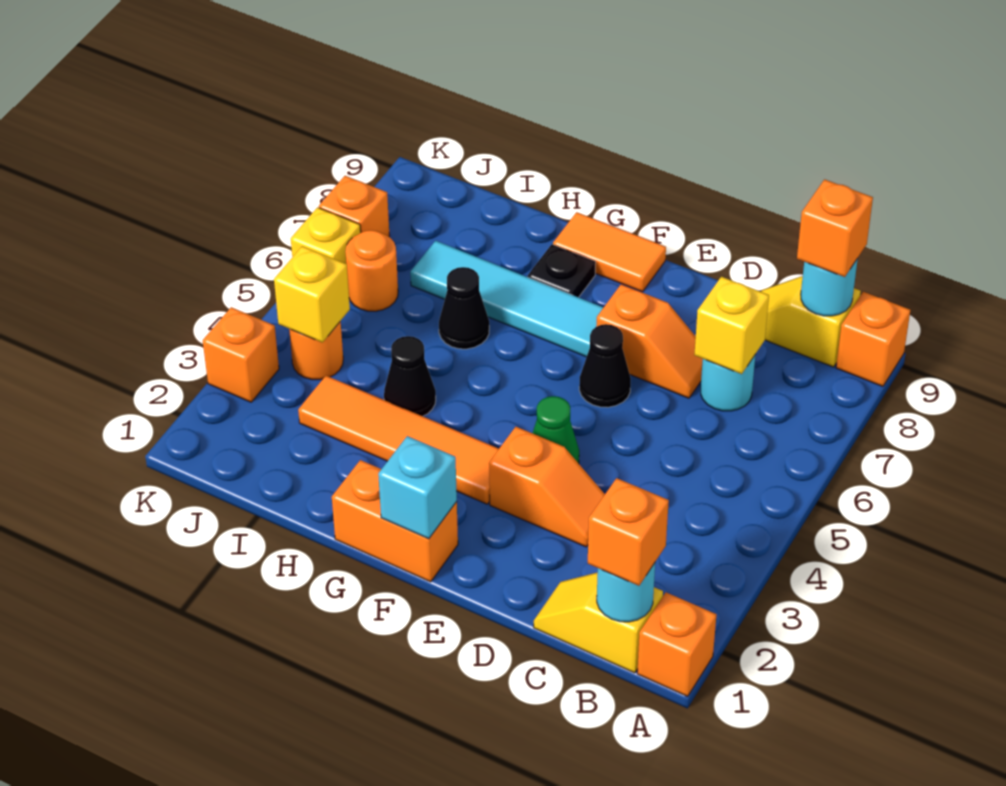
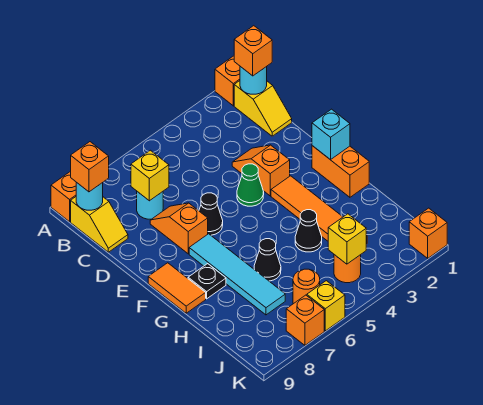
orange 1x1 brick [203,307,279,402] -> orange 1x1 brick moved to [409,208,447,258]

